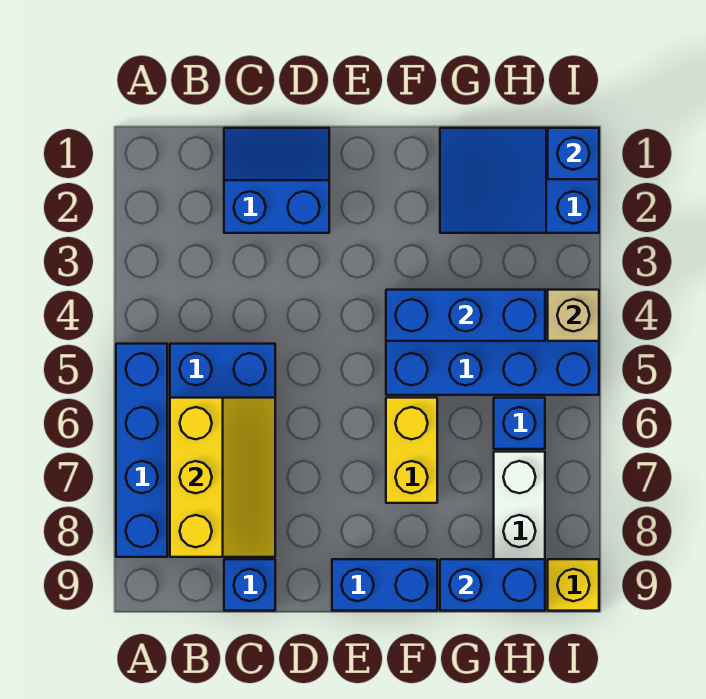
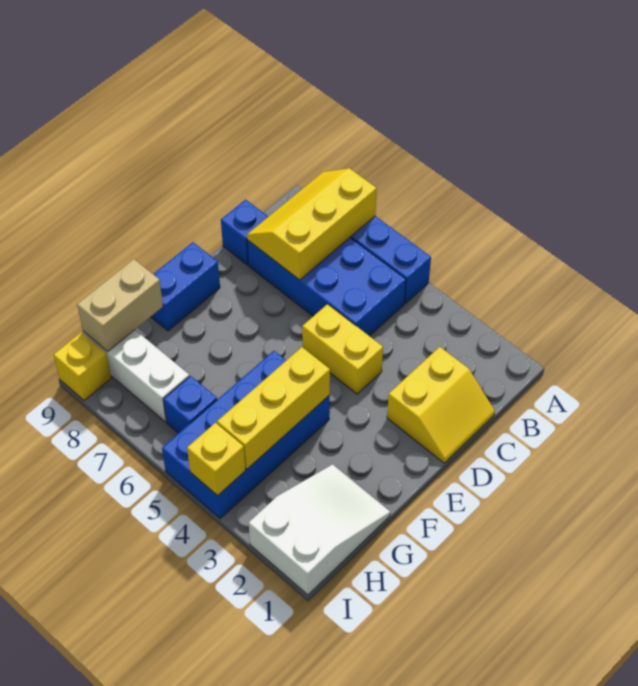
yellow 2x3 slope [170,398,275,557] -> yellow 2x3 slope turned to [247,168,377,280]
blue 2x2 slope [224,128,329,233] -> yellow 2x2 slope [387,347,495,463]
blue 1x3 brick [386,290,545,341] -> yellow 1x3 brick [217,347,330,469]
yellow 1x2 brick [386,398,437,503] -> yellow 1x2 brick moved to [302,304,383,394]
blue 2x3 slope [440,128,599,233] -> white 2x3 slope [249,464,390,595]
blue 1x2 brick [440,559,545,611] -> tan 1x2 brick [77,259,163,352]
blue 1x1 brick [548,128,599,179] -> none
tan 1x1 brick [548,290,599,341] -> yellow 1x1 brick [187,423,245,496]

